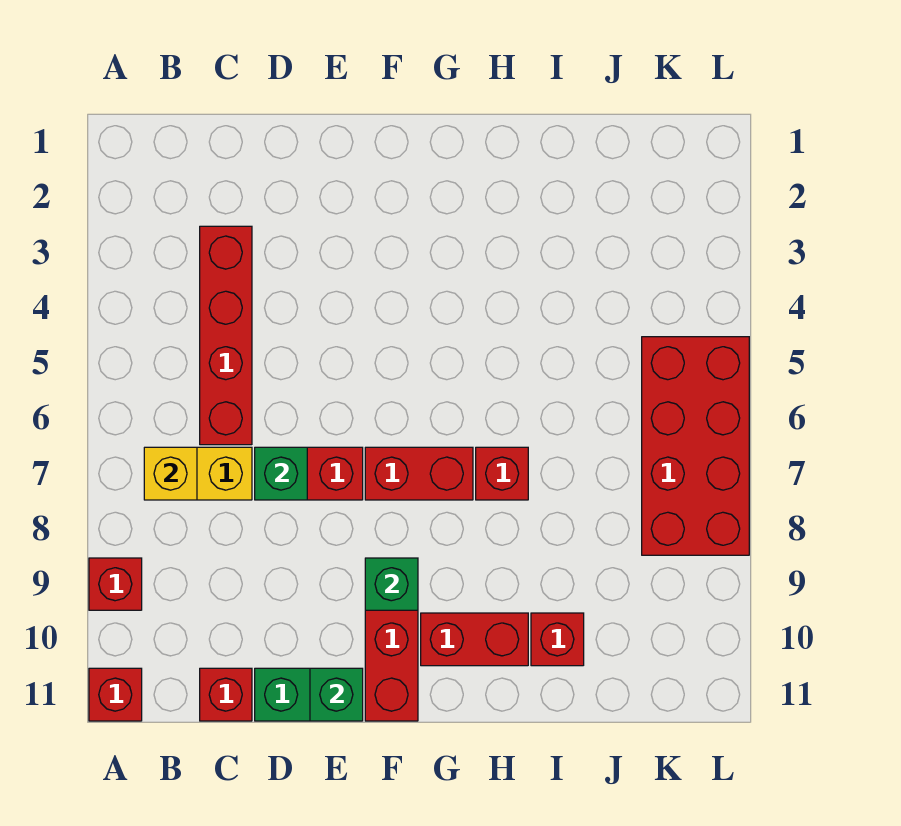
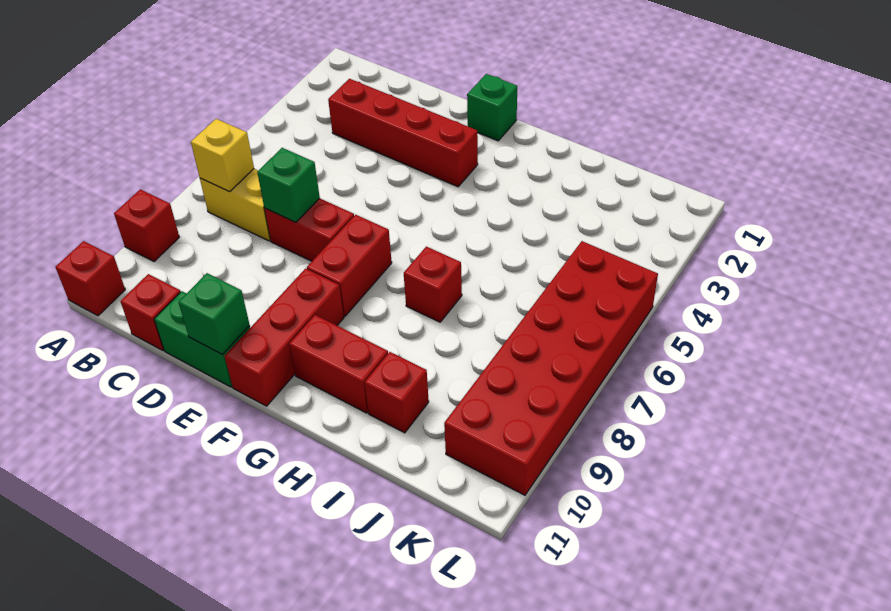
red 1x4 brick [200,226,252,445] -> red 1x4 brick turned to [328,79,478,187]
red 1x2 brick [365,447,473,500] -> red 1x2 brick turned to [307,215,392,316]
green 1x1 brick [365,558,418,610] -> green 1x1 brick moved to [467,74,517,141]
red 2x4 brick [642,337,749,555] -> red 2x6 brick [444,241,658,495]

